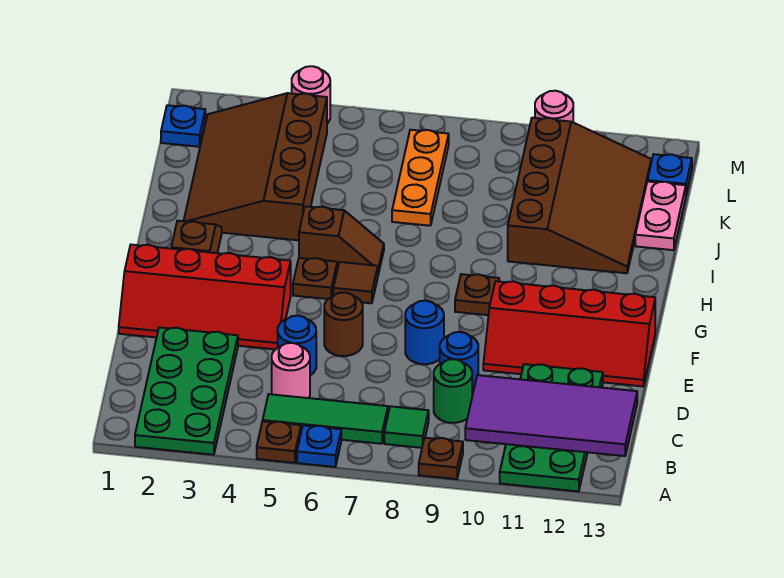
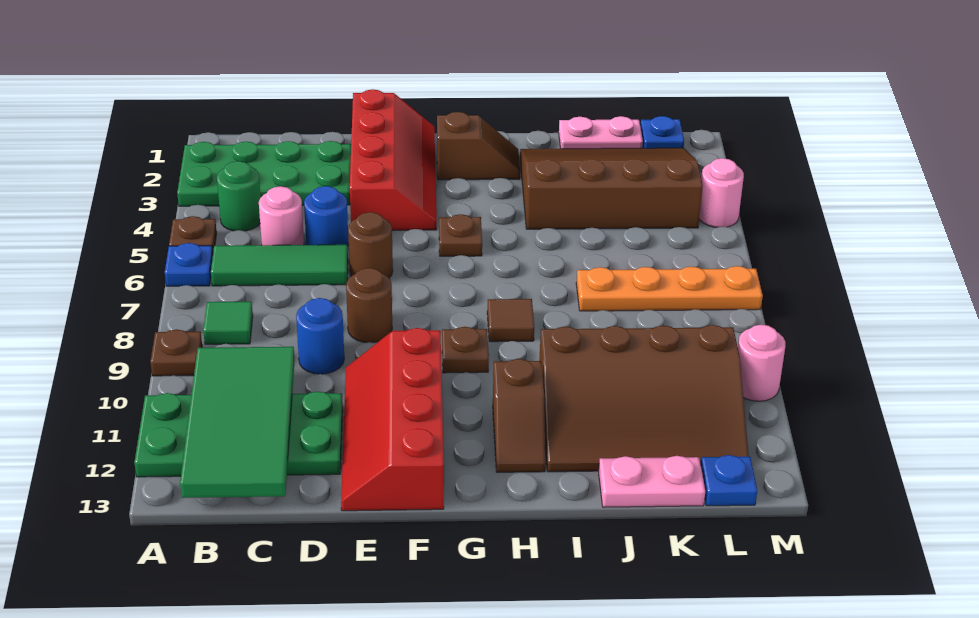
green 1x3 tile [263,394,388,444] -> green 1x3 tile turned to [211,245,348,286]
purple 2x4 tile [465,375,637,456] -> green 2x4 tile [180,347,294,498]
green 1x1 round brick [434,359,472,423] -> green 1x1 round brick moved to [217,161,261,231]
red 2x4 slope [119,245,291,350] -> red 2x4 slope turned to [350,89,437,230]
blue 1x1 round brick [405,301,444,364] -> brown 1x1 round brick [346,268,392,343]
brown 1x1 tile [333,262,378,303] -> brown 1x1 tile moved to [487,299,534,342]
brown 1x2 slope [299,206,384,274] -> brown 1x2 slope moved to [493,359,545,472]
none -> pink 1x2 plate [559,116,643,149]
orange 1x3 plate [392,130,449,226] -> orange 1x4 plate [576,266,763,311]

